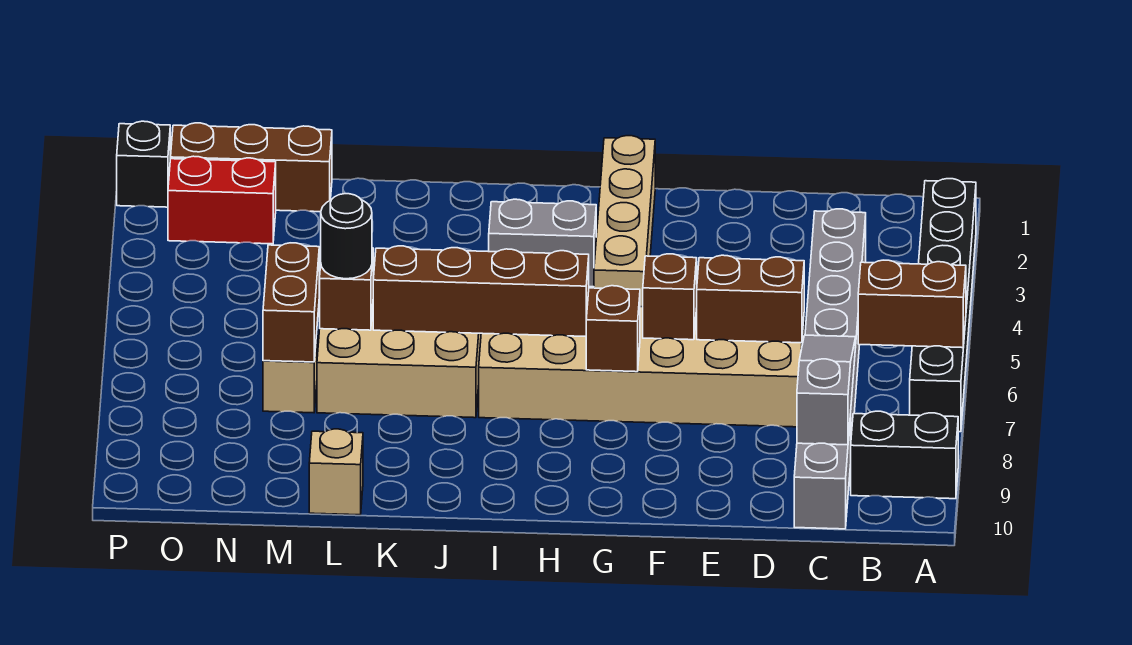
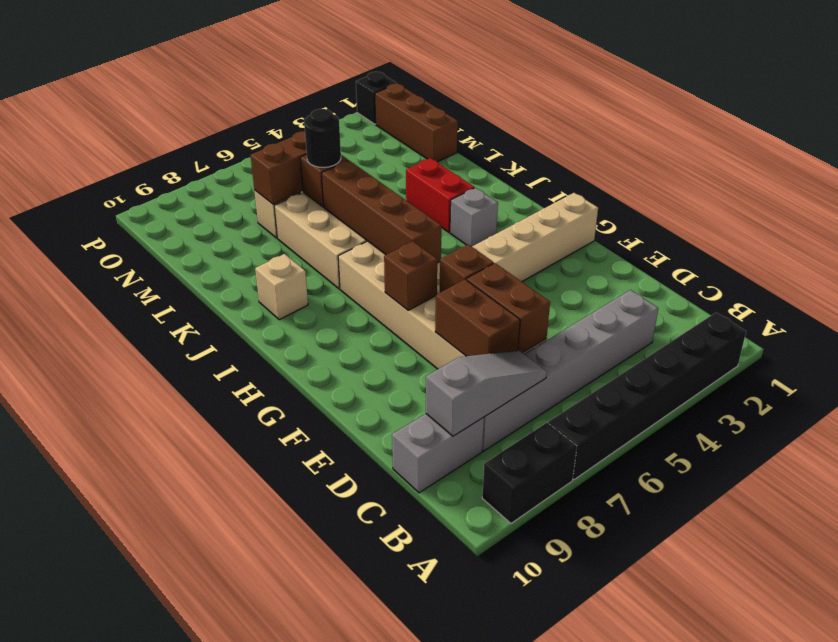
brown 1x2 brick [858,260,966,348] -> brown 1x2 brick moved to [435,280,520,356]
black 1x2 brick [851,411,958,499] -> black 1x2 brick turned to [482,423,577,523]
grey 1x2 brick [489,199,596,287] -> grey 1x1 brick [450,188,498,246]
tan 1x1 brick [309,429,363,515] -> tan 1x1 brick moved to [255,254,308,320]
red 1x2 brick [168,156,276,244] -> red 1x2 brick moved to [406,158,474,232]

